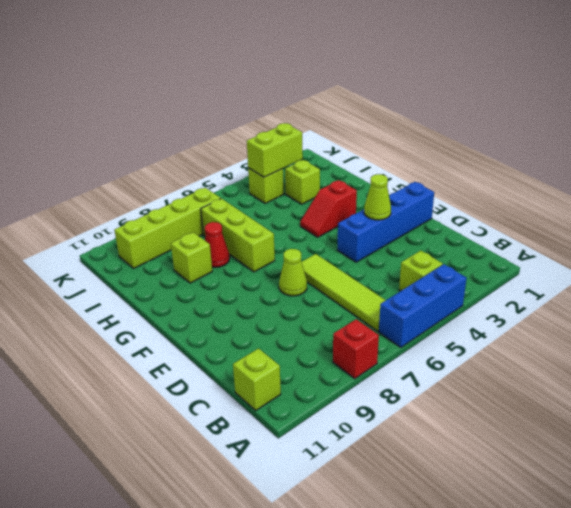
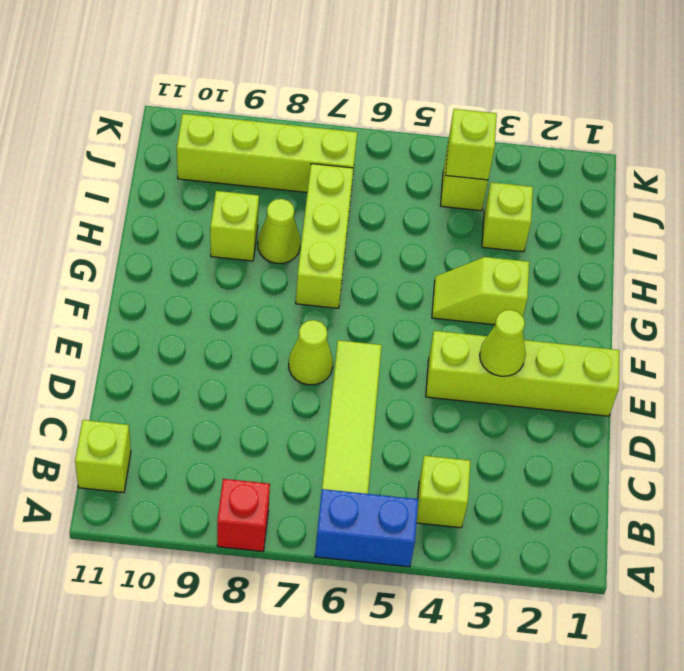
blue 1x3 brick [379,264,467,347] -> blue 1x2 brick [315,489,418,567]
blue 1x4 brick [337,182,434,262] -> lime 1x4 brick [426,331,620,416]
red 1x2 slope [300,180,357,237] -> lime 1x2 slope [432,257,529,325]
red 1x1 cone [205,222,230,267] -> lime 1x1 cone [258,199,301,264]
lime 1x2 brick [247,123,303,177] -> lime 1x1 brick [446,109,497,180]

